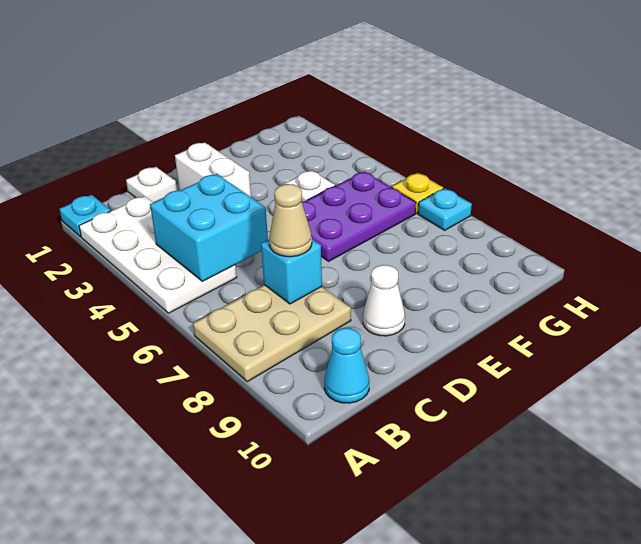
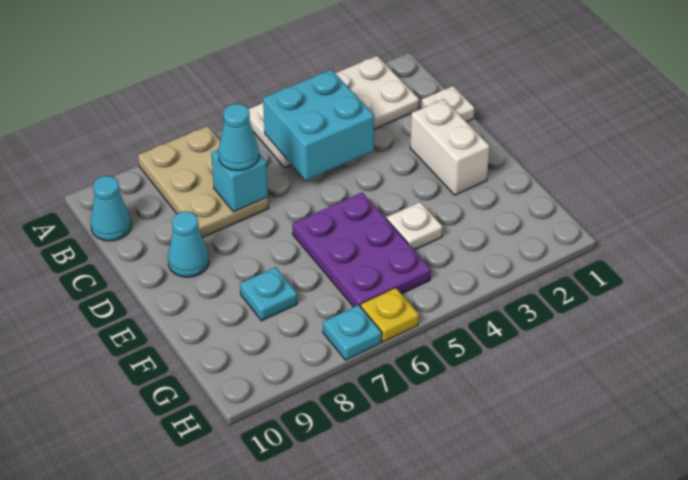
cyan 1x1 plate [59,195,111,237] -> cyan 1x1 plate moved to [240,267,297,321]
tan 1x1 cone [269,184,312,257] -> cyan 1x1 cone [218,104,259,171]
white 1x2 brick [175,142,251,197] -> white 1x2 brick turned to [410,99,490,195]
white 1x1 cone [363,265,405,336] -> cyan 1x1 cone [168,211,209,277]

